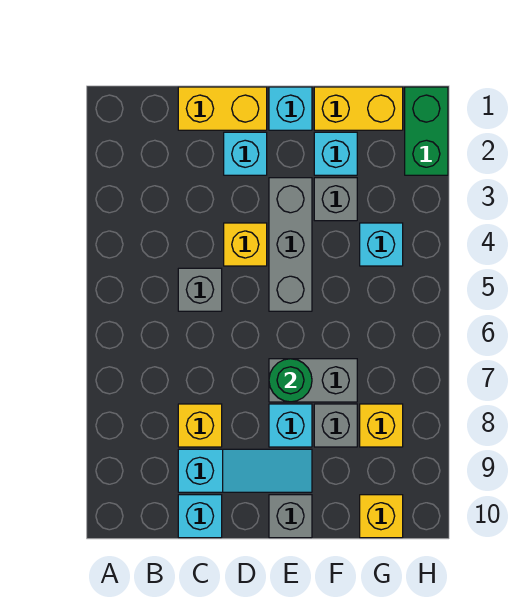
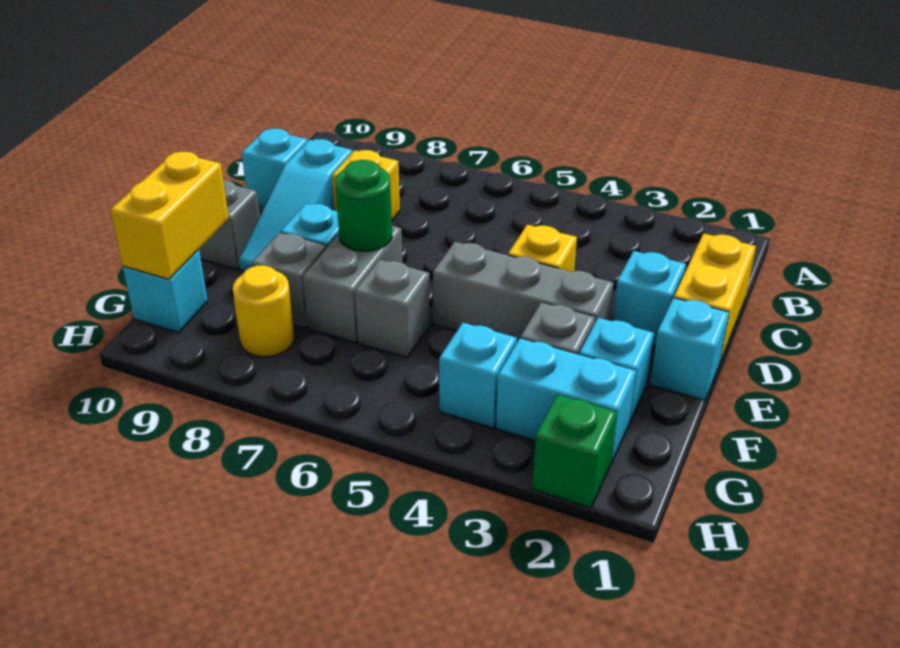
grey 1x1 brick [178,268,222,311] -> grey 1x1 brick moved to [355,259,430,358]
yellow 1x2 brick [314,87,403,130] -> yellow 1x2 brick moved to [110,151,229,279]
none -> cyan 1x2 brick [496,338,636,463]
yellow 1x1 brick [360,404,403,447] -> yellow 1x1 round brick [233,265,294,357]
yellow 1x1 brick [360,495,403,538] -> cyan 1x1 brick [123,249,208,333]
green 1x2 brick [405,87,448,175] -> green 1x1 brick [532,395,617,508]

